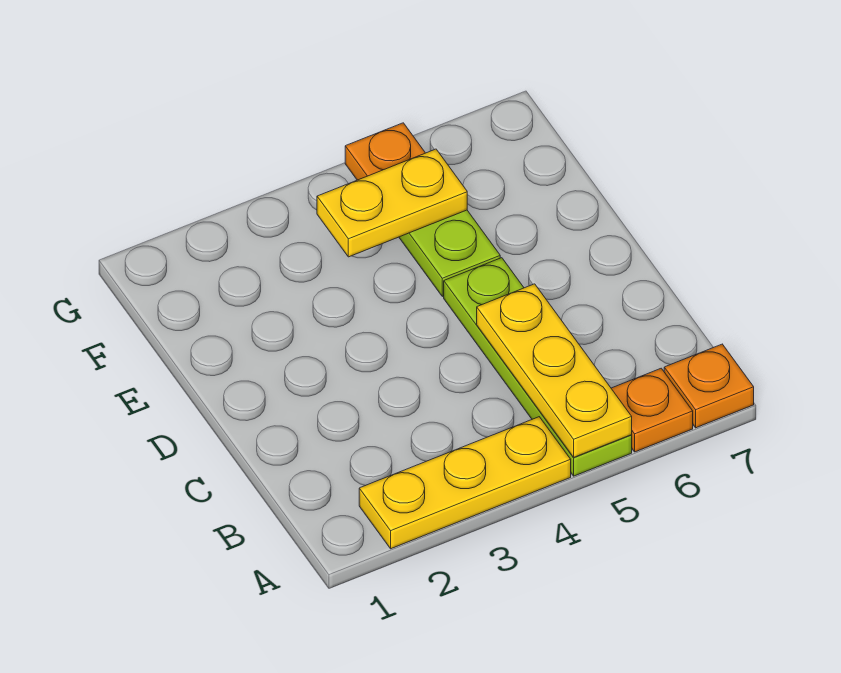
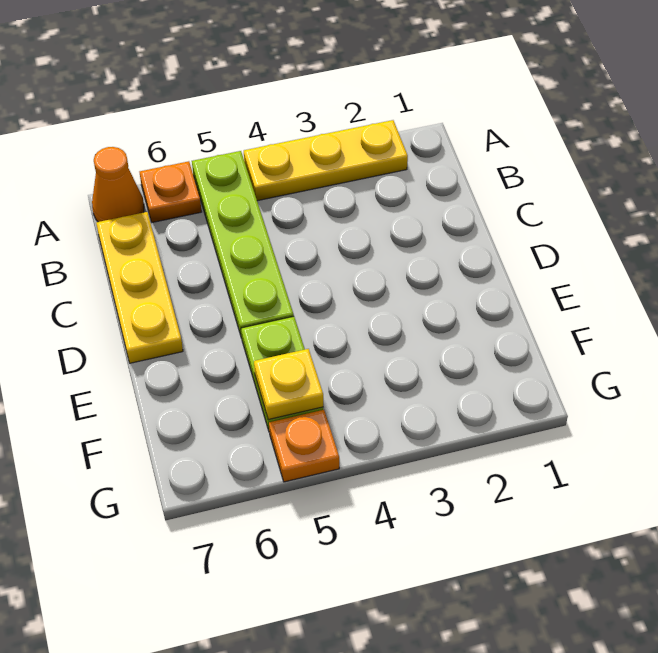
yellow 1x3 plate [477,284,632,457] -> yellow 1x3 plate moved to [96,212,183,363]
orange 1x1 plate [664,344,754,428] -> orange 1x1 cone [92,147,144,222]
yellow 1x2 plate [317,149,467,257] -> yellow 1x1 plate [254,349,323,419]

